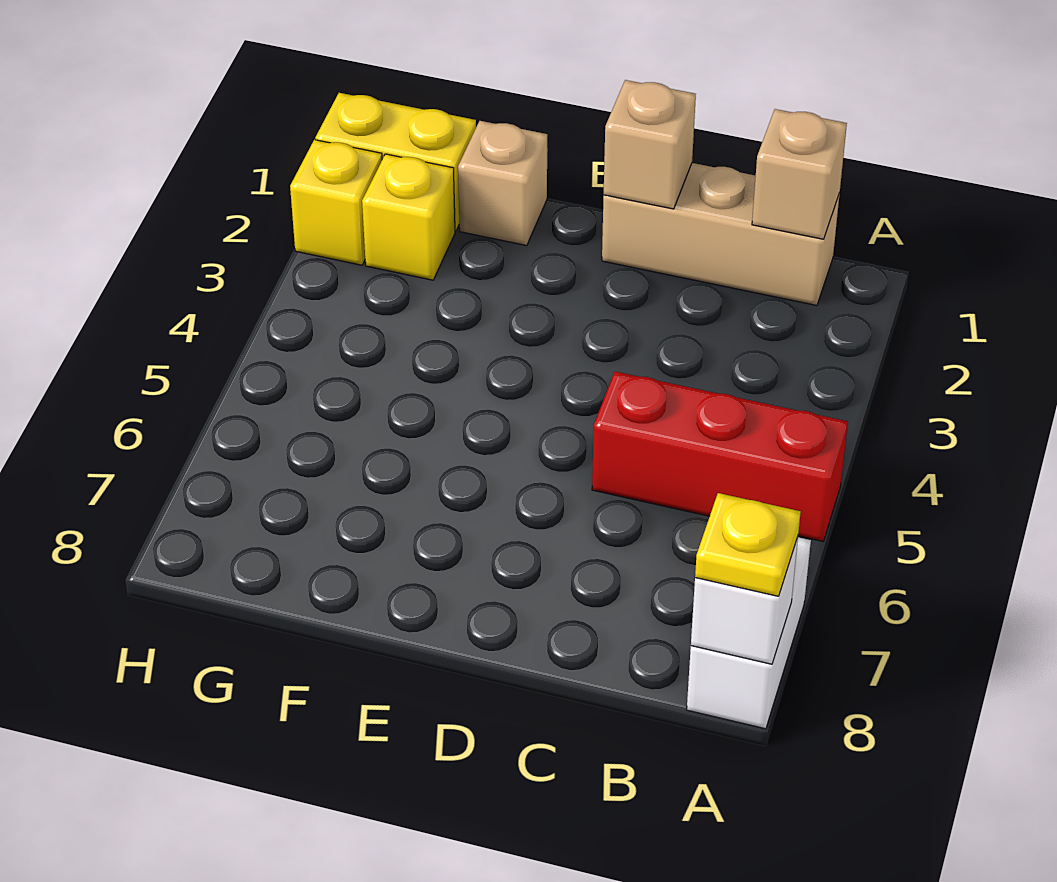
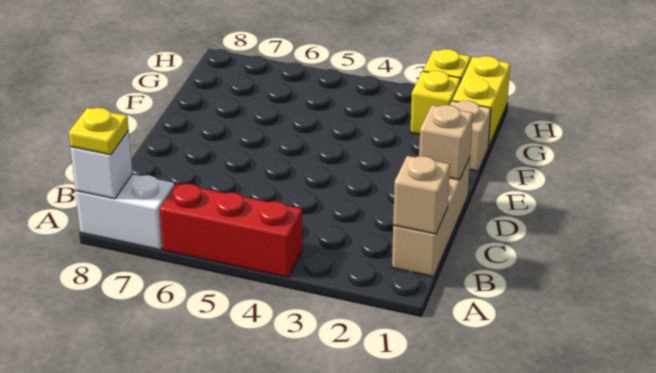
red 1x3 brick [592,371,848,541] -> red 1x3 brick turned to [160,183,303,277]

